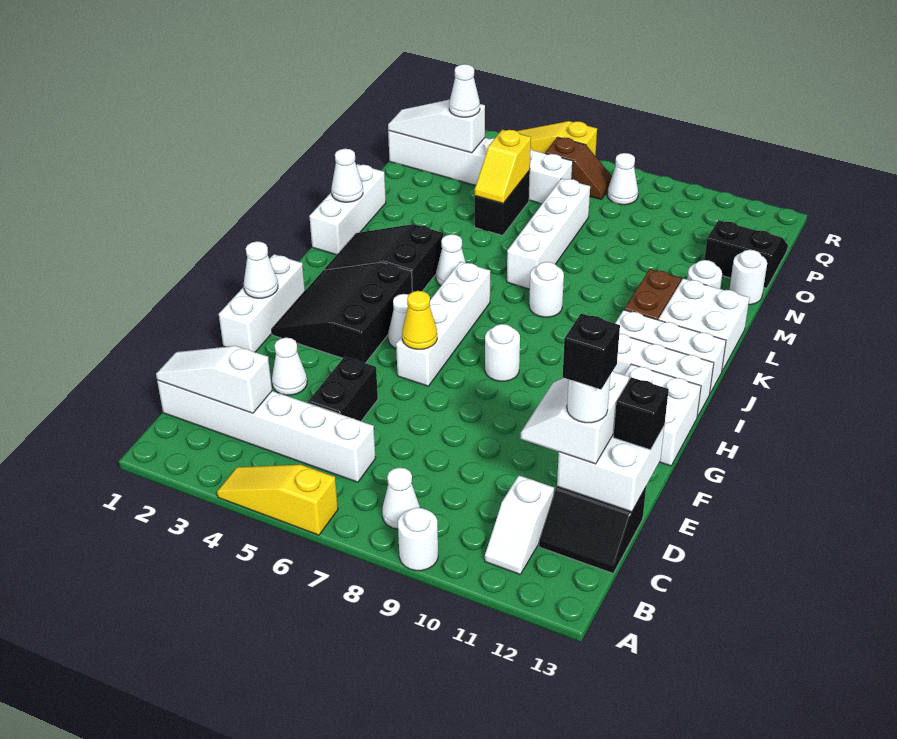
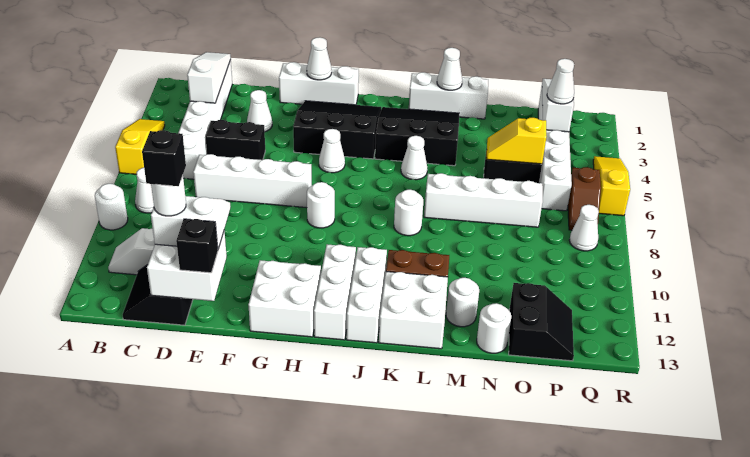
white 1x4 brick [396,262,490,386] -> white 1x4 brick moved to [193,154,312,208]
yellow 1x1 cone [402,291,437,349] -> none
black 2x3 slope [324,224,443,292] -> black 3x3 slope [375,107,459,166]

